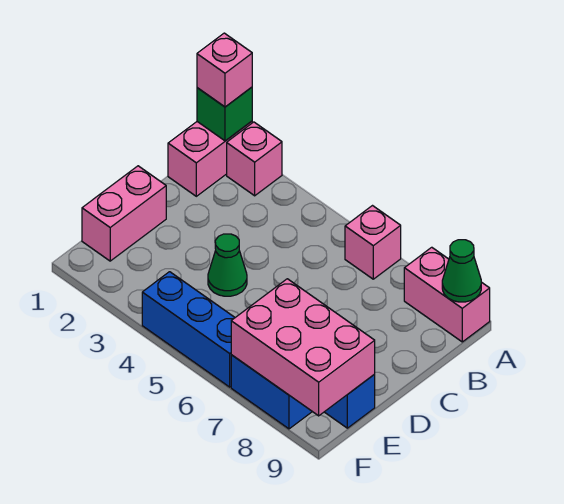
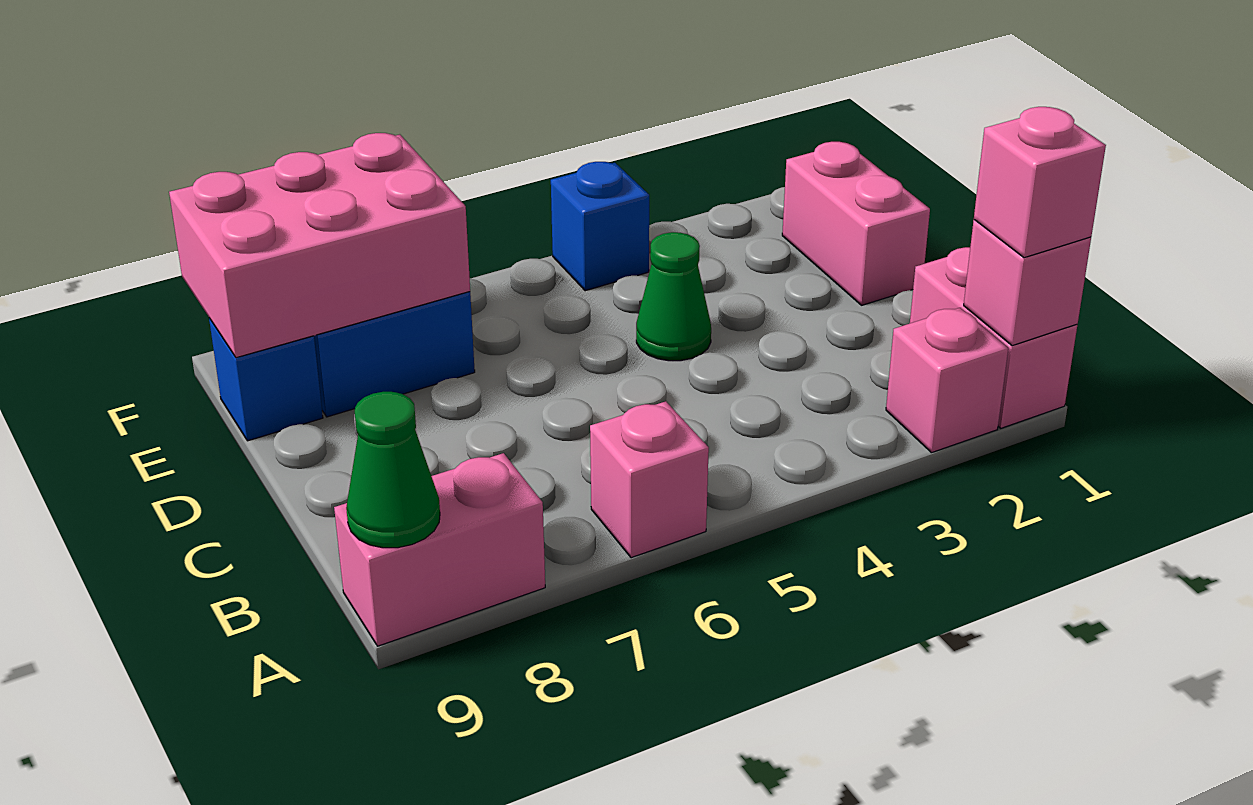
green 1x1 brick [197,87,252,141] -> pink 1x1 brick [964,220,1091,346]
blue 1x3 brick [142,272,235,387] -> blue 1x1 brick [551,162,649,291]

